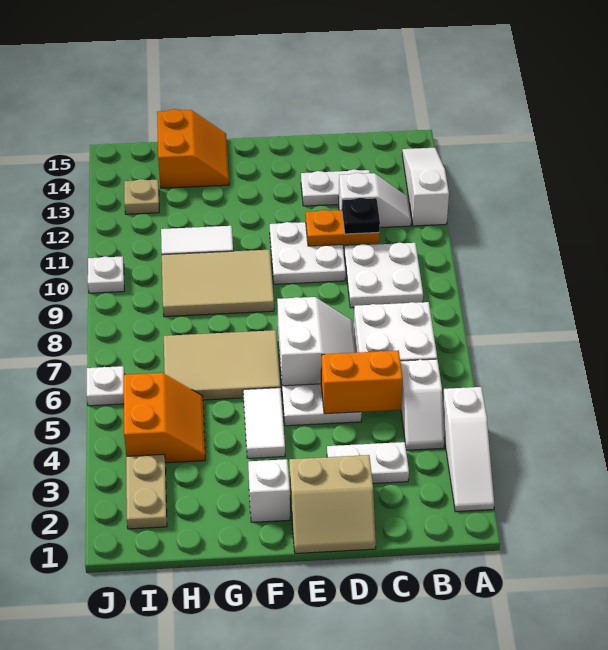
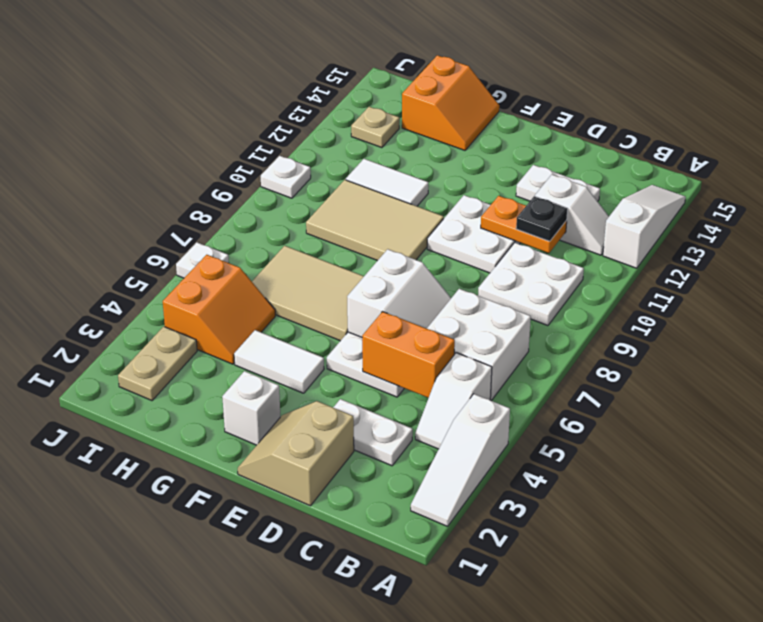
tan 2x2 slope [289,455,376,553] -> tan 2x2 slope turned to [238,401,354,506]
white 1x2 tile [243,388,285,458] -> white 1x2 tile turned to [234,330,324,393]

